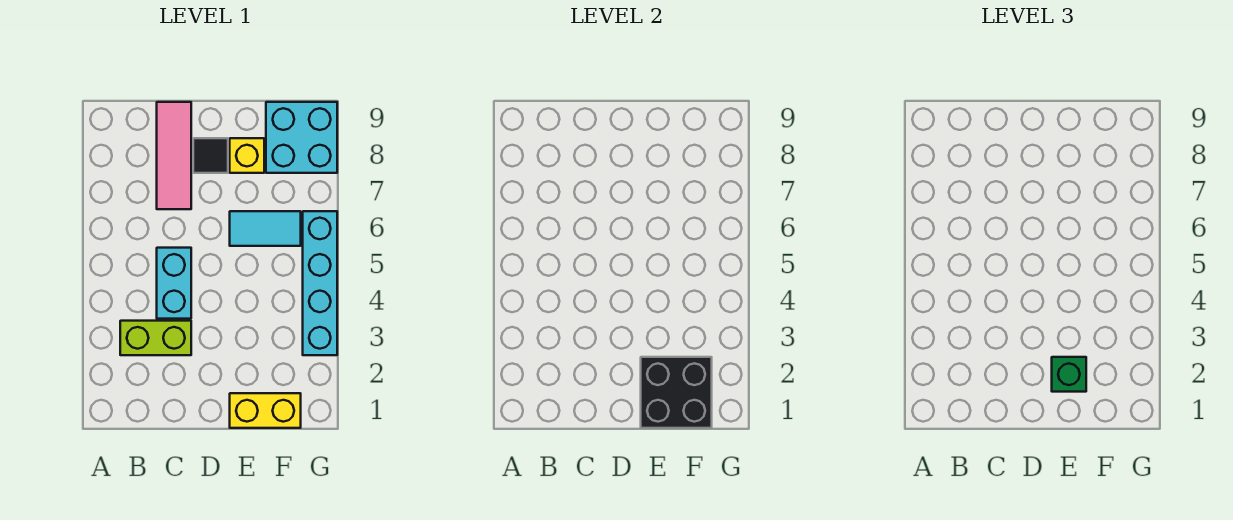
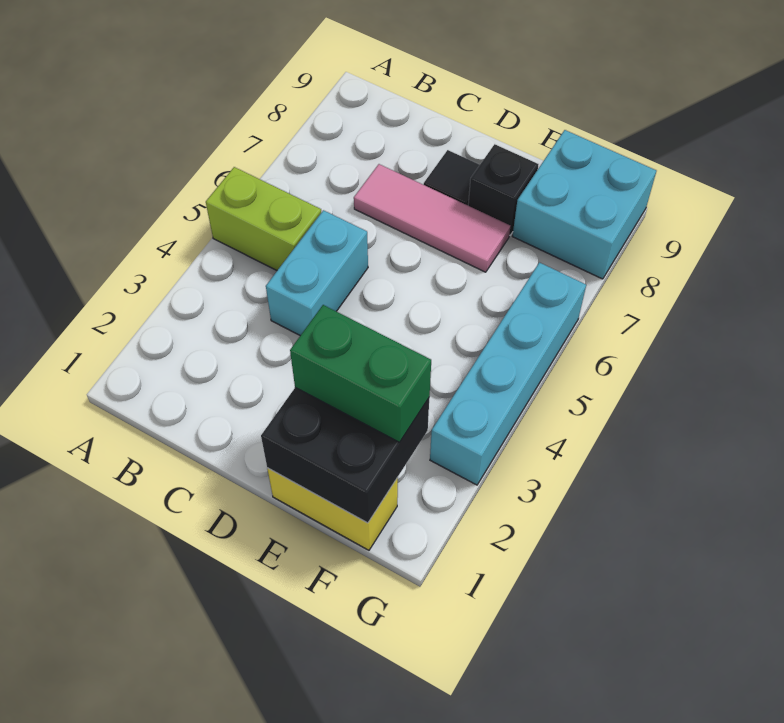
lime 1x2 brick [120,321,191,355] -> lime 1x2 brick moved to [206,167,321,270]
pink 1x3 tile [157,102,191,209] -> pink 1x3 tile turned to [354,164,511,272]
green 1x1 brick [1052,357,1086,392] -> green 1x2 brick [290,305,431,442]
cyan 1x2 tile [230,211,301,246] -> none
yellow 1x1 brick [230,138,264,173] -> black 1x1 brick [468,144,539,235]

